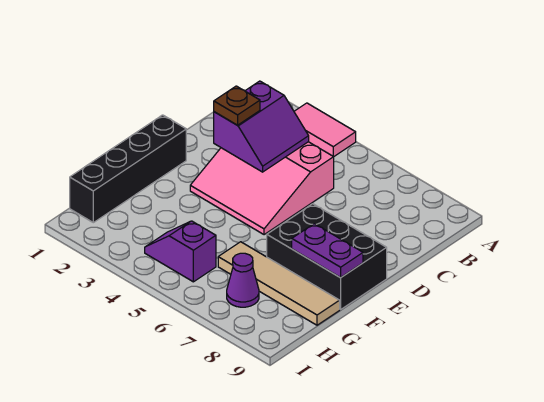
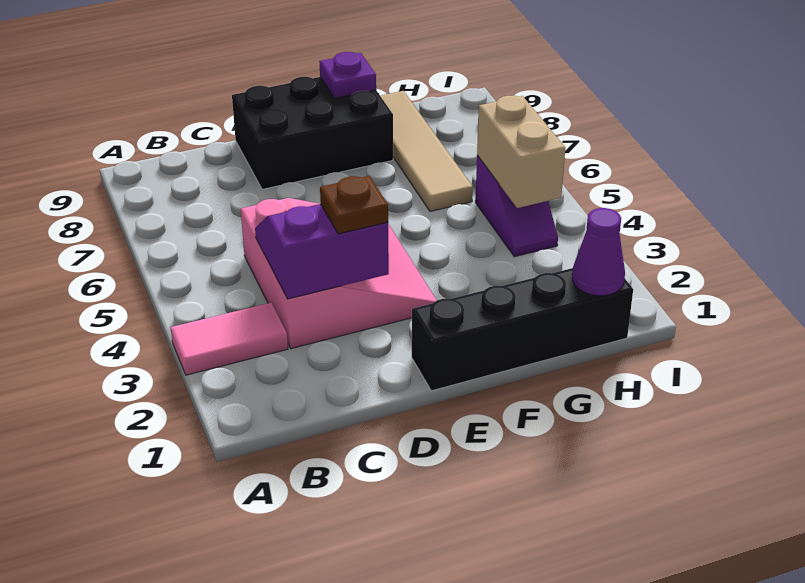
pink 1x2 tile [294,103,356,157] -> pink 1x2 tile turned to [170,303,288,375]
black 2x3 brick [267,204,387,309] -> black 2x3 brick turned to [232,77,393,189]
purple 1x2 plate [292,224,363,278] -> purple 1x1 plate [319,52,376,98]
none -> tan 1x2 brick [477,96,565,208]
purple 1x1 cone [227,253,259,307] -> purple 1x1 cone moved to [572,208,625,296]

